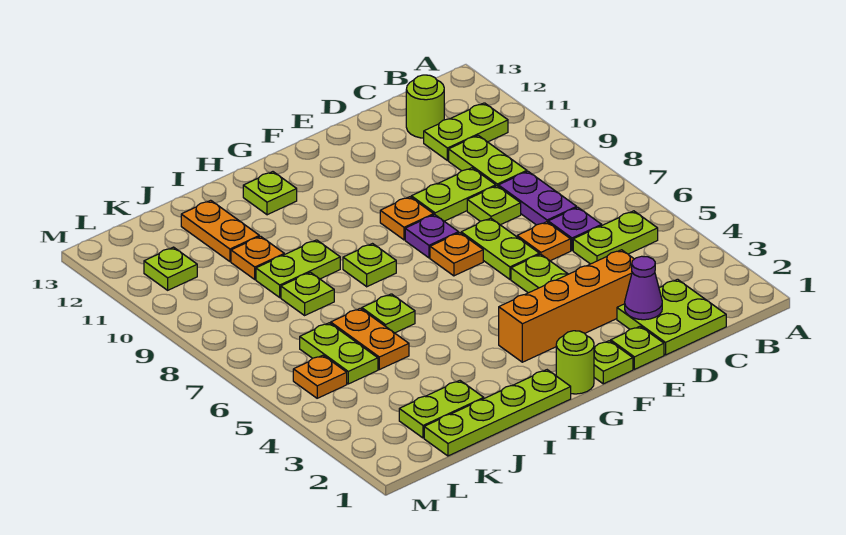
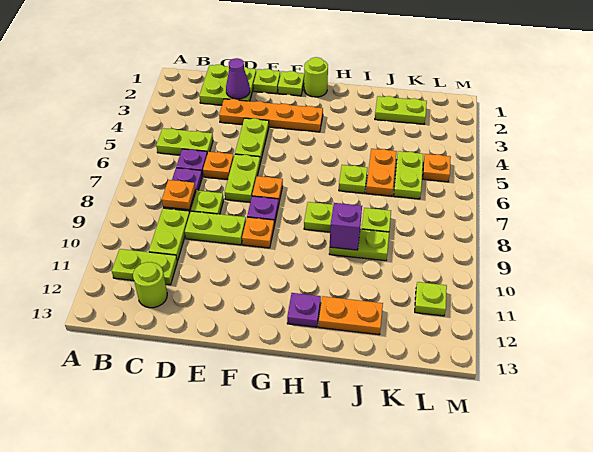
orange 1x4 brick [499,250,634,362] -> orange 1x4 plate [219,99,323,132]
lime 1x4 plate [424,370,571,456] -> none
lime 1x1 plate [243,172,297,215] -> purple 1x1 plate [287,293,321,327]
none -> purple 1x1 brick [330,203,362,250]
orange 1x1 plate [231,236,284,279] -> orange 1x1 plate moved to [162,180,195,210]
orange 1x2 plate [181,200,259,261] -> orange 1x2 plate turned to [318,296,383,335]

